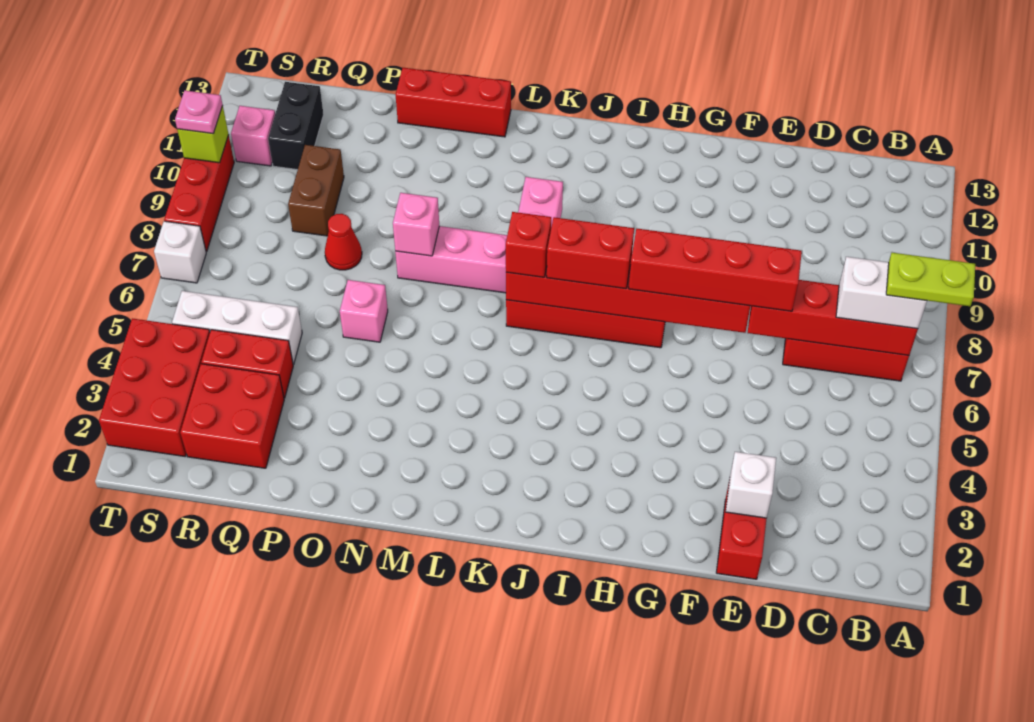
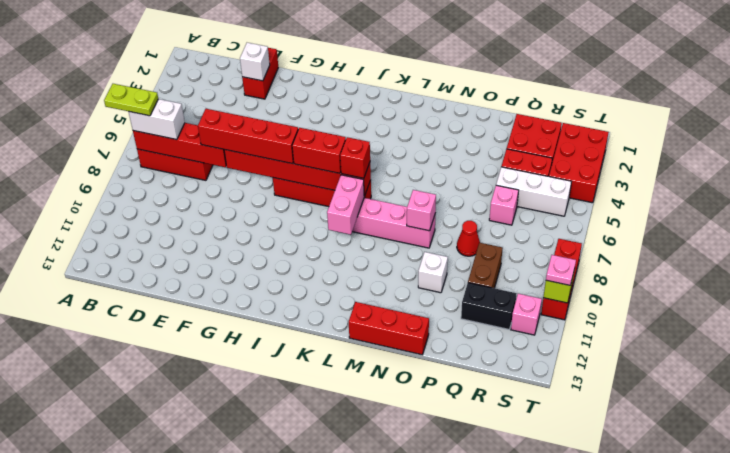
pink 1x1 brick [340,280,388,342] -> pink 1x1 brick moved to [489,185,519,225]
black 1x2 brick [268,82,324,170] -> black 1x2 brick turned to [461,283,517,329]
white 1x1 brick [154,221,206,283] -> white 1x1 brick moved to [418,252,448,293]

